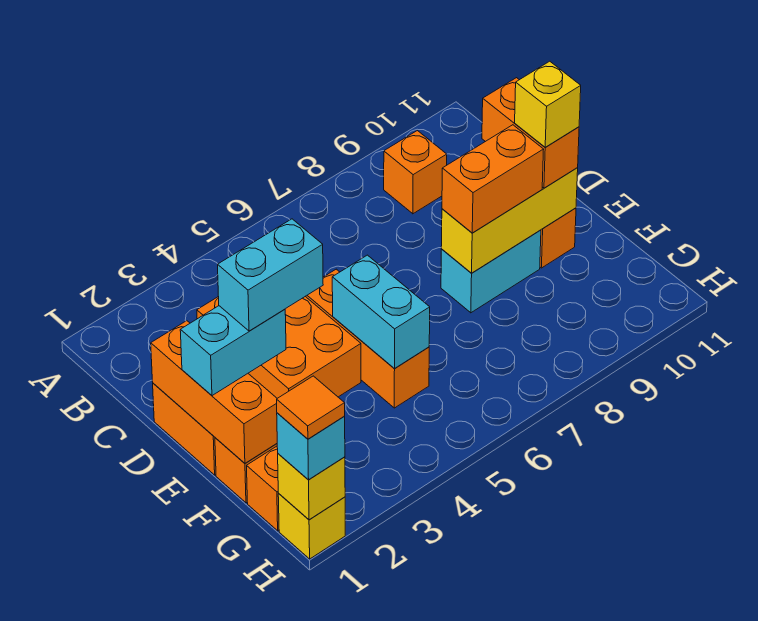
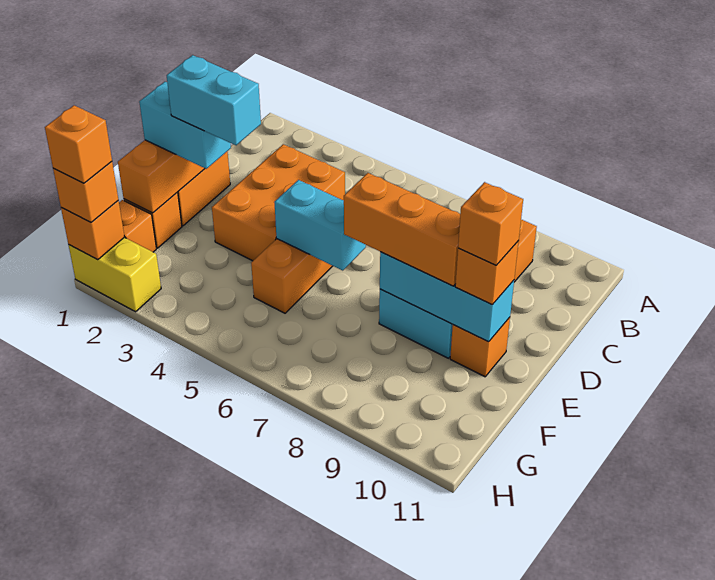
orange 1x2 brick [482,78,579,188] -> orange 1x1 brick [455,241,519,305]
cyan 1x2 brick [332,255,430,368] -> cyan 1x2 brick turned to [274,180,366,270]
yellow 1x3 brick [441,168,578,273] -> cyan 1x3 brick [380,252,514,342]
orange 1x2 brick [442,125,544,233] -> orange 1x3 brick [344,173,460,286]
yellow 1x1 brick [515,61,581,147] -> orange 1x1 brick [458,182,523,265]
yellow 1x1 brick [278,494,345,559] -> yellow 1x2 brick [69,237,161,312]
yellow 1x1 brick [278,454,345,520] -> orange 1x1 brick [61,201,124,260]
cyan 1x1 brick [277,413,345,480] -> orange 1x1 brick [53,162,118,222]
orange 1x1 tile [277,376,345,439] -> orange 1x1 brick [45,105,112,183]

